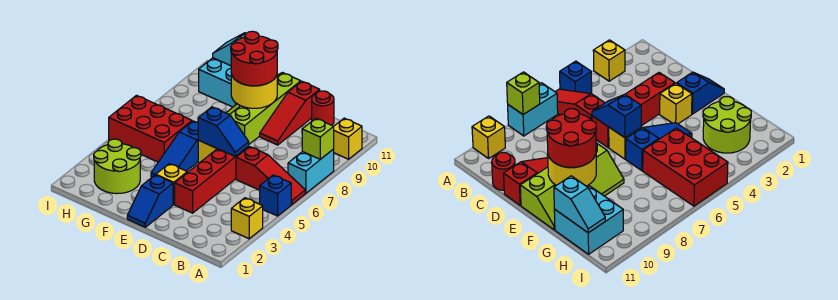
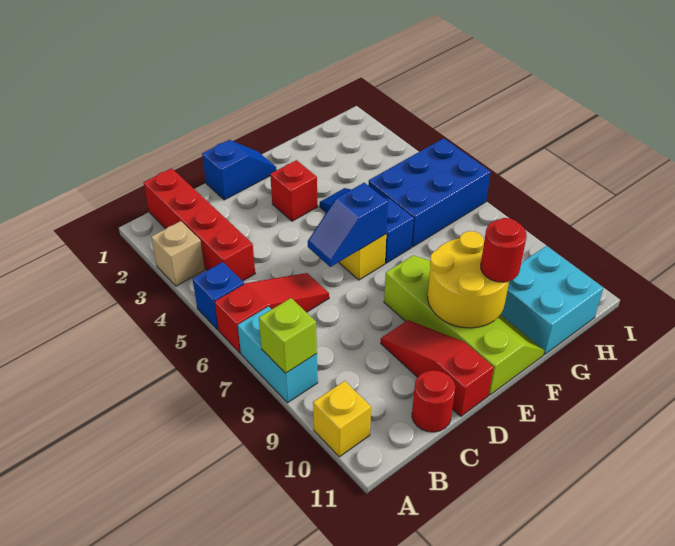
yellow 1x1 brick [231,198,263,239] -> tan 1x1 brick [151,221,205,286]
red 1x3 slope [236,147,305,205] -> red 1x3 slope turned to [215,273,329,353]
red 1x4 brick [175,146,249,213] -> red 1x4 brick moved to [144,168,255,281]
blue 1x2 slope [127,175,173,227] -> blue 1x2 slope turned to [202,140,277,200]
yellow 1x1 brick [156,164,187,205] -> red 1x1 brick [270,160,318,221]
red 2x2 round brick [231,31,278,86] -> red 1x1 round brick [481,218,527,282]
lime 2x2 round brick [94,139,141,194] -> none
red 2x3 brick [109,95,192,162] -> blue 2x3 brick [368,138,491,247]
cyan 1x2 slope [213,33,246,66] -> none

